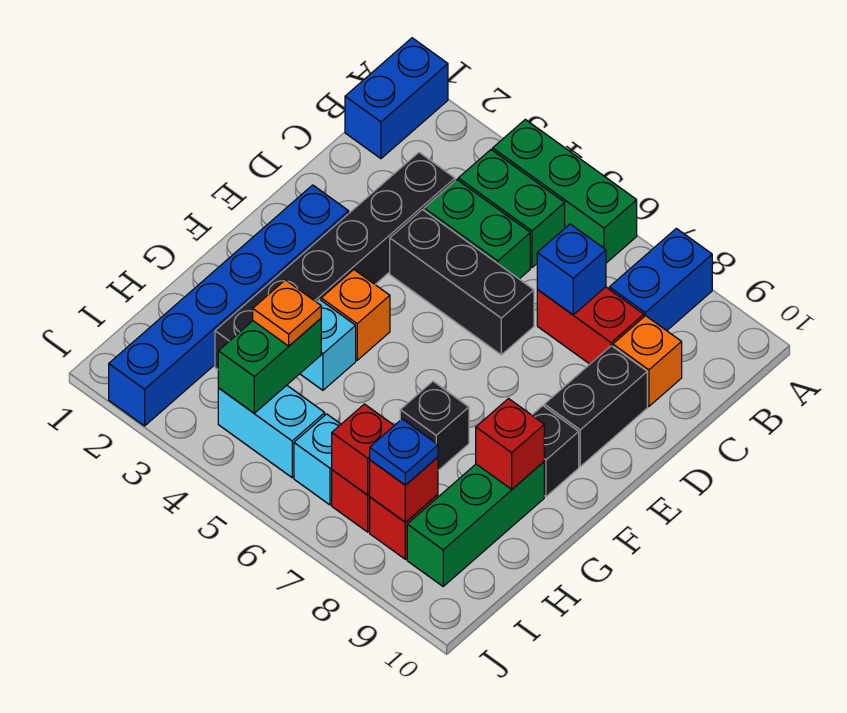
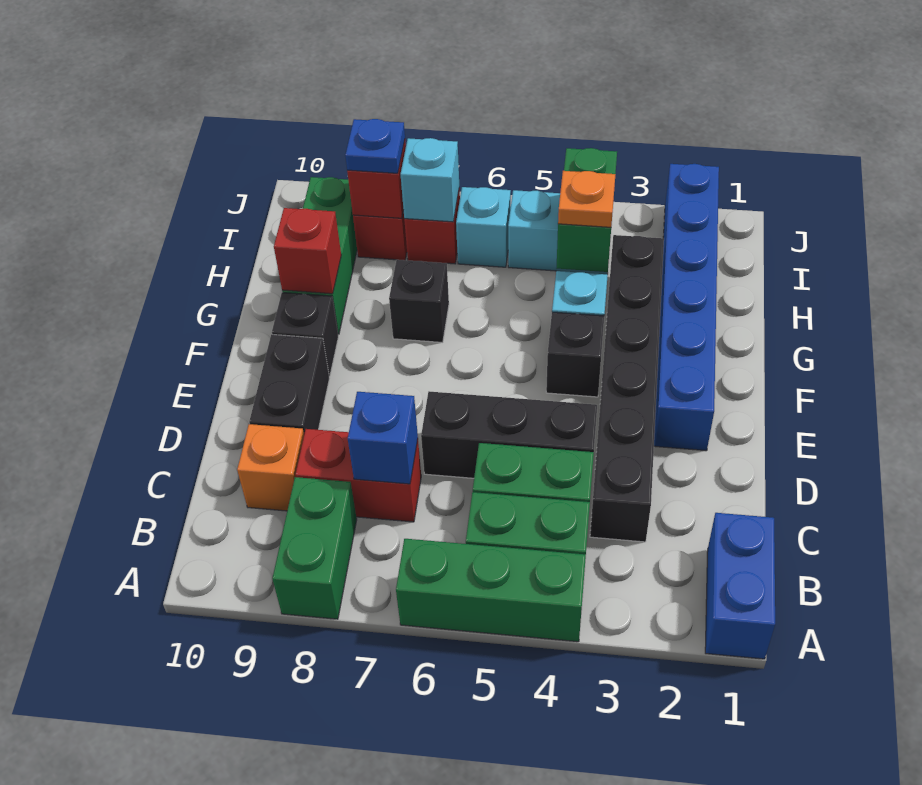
blue 1x2 brick [609,228,712,331] -> green 1x2 brick [272,477,357,619]
orange 1x1 brick [321,270,390,360] -> black 1x1 brick [546,312,604,397]
red 1x1 brick [332,404,394,495] -> cyan 1x1 brick [401,138,459,222]

